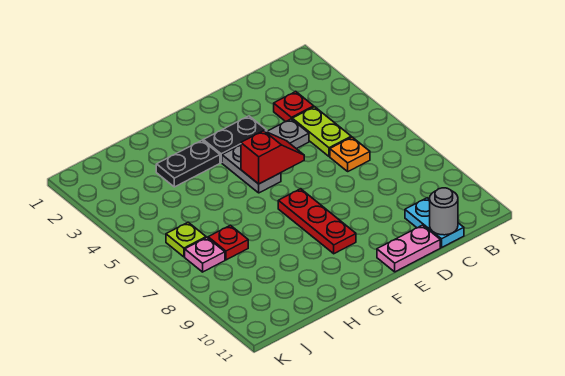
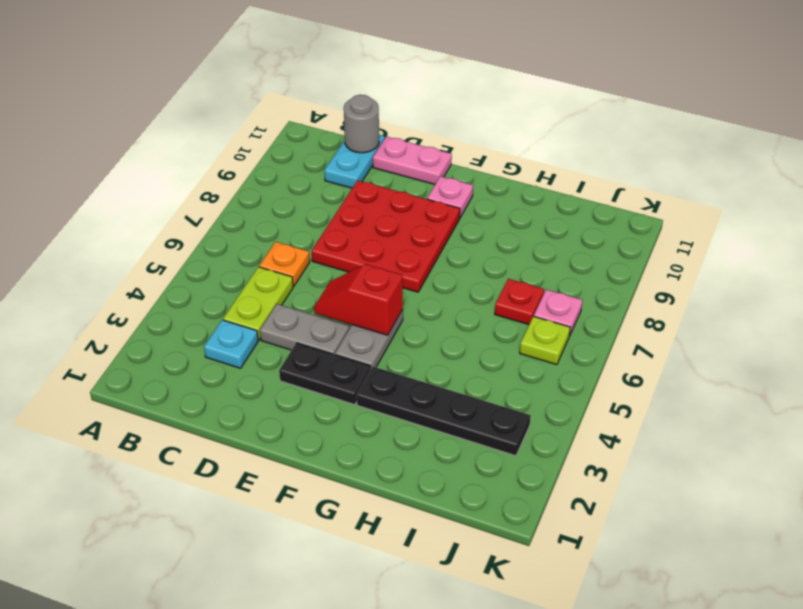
red 1x1 plate [274,91,314,122] -> cyan 1x1 plate [204,320,258,368]
red 1x3 plate [278,189,356,254] -> red 3x3 plate [312,180,460,292]
none -> pink 1x1 plate [427,176,473,217]
black 1x2 plate [156,140,220,187] -> black 1x4 plate [357,367,531,456]

